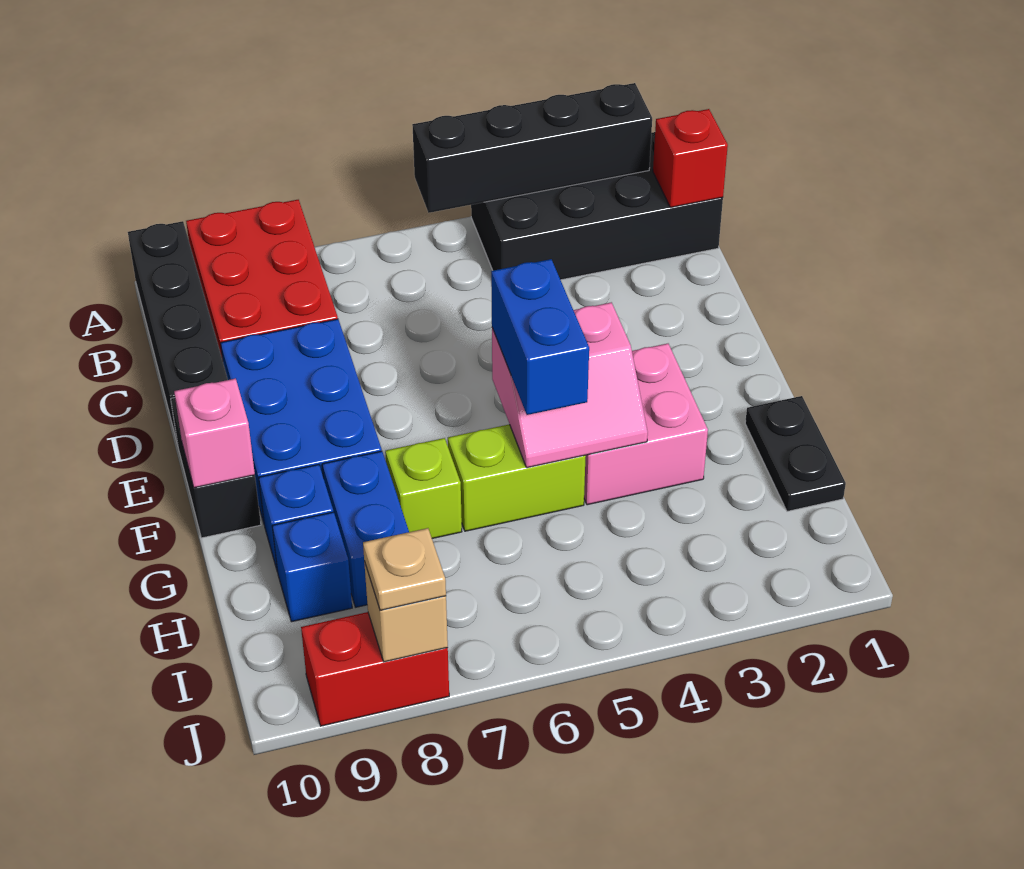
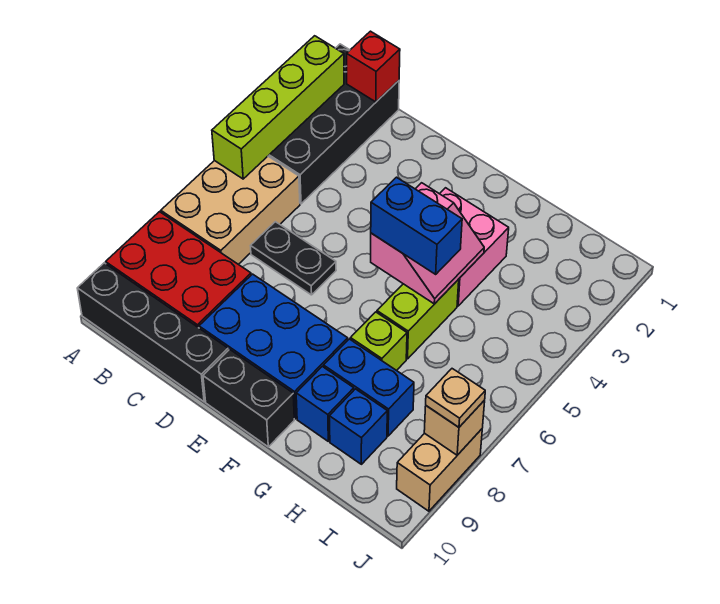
black 1x4 brick [412,83,652,213] -> lime 1x4 brick [212,36,344,179]
none -> tan 2x3 brick [161,156,300,264]
pink 1x1 brick [174,378,255,488] -> none
black 1x2 plate [745,396,846,511] -> black 1x2 plate moved to [251,222,336,295]
red 1x2 brick [301,612,449,726] -> tan 1x2 brick [397,429,482,511]

